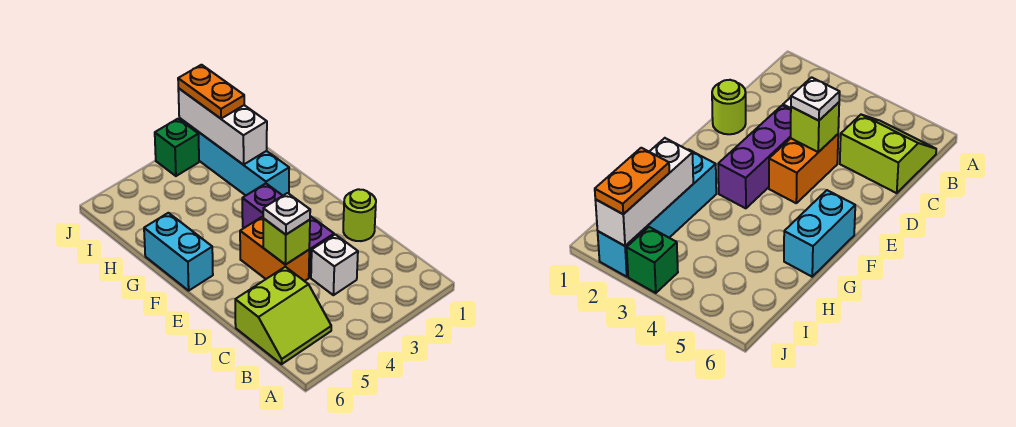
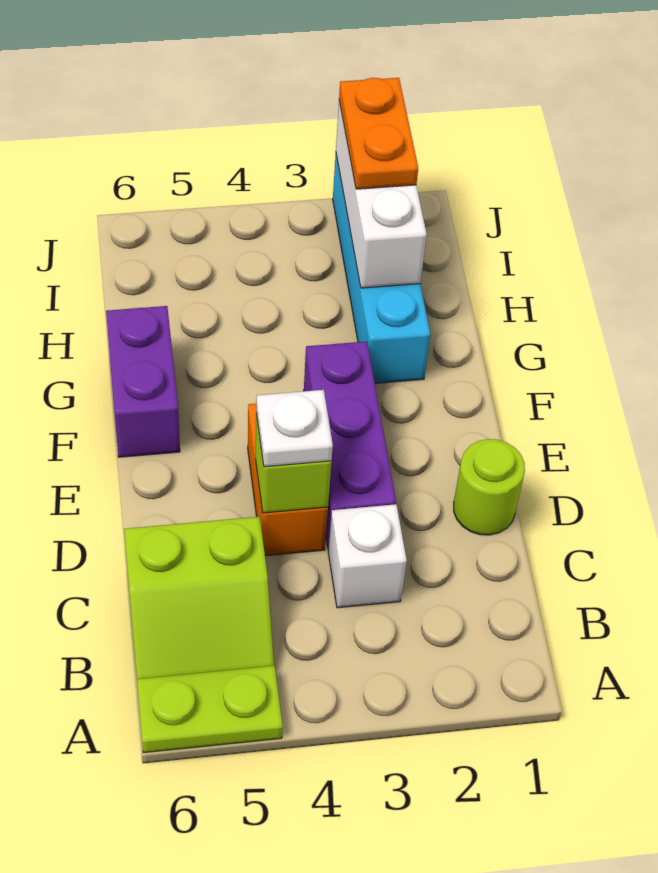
none -> lime 1x2 plate [137,666,283,753]
cyan 1x2 brick [144,213,213,291] -> purple 1x2 brick [106,306,180,457]
green 1x1 brick [155,119,199,176] -> none

